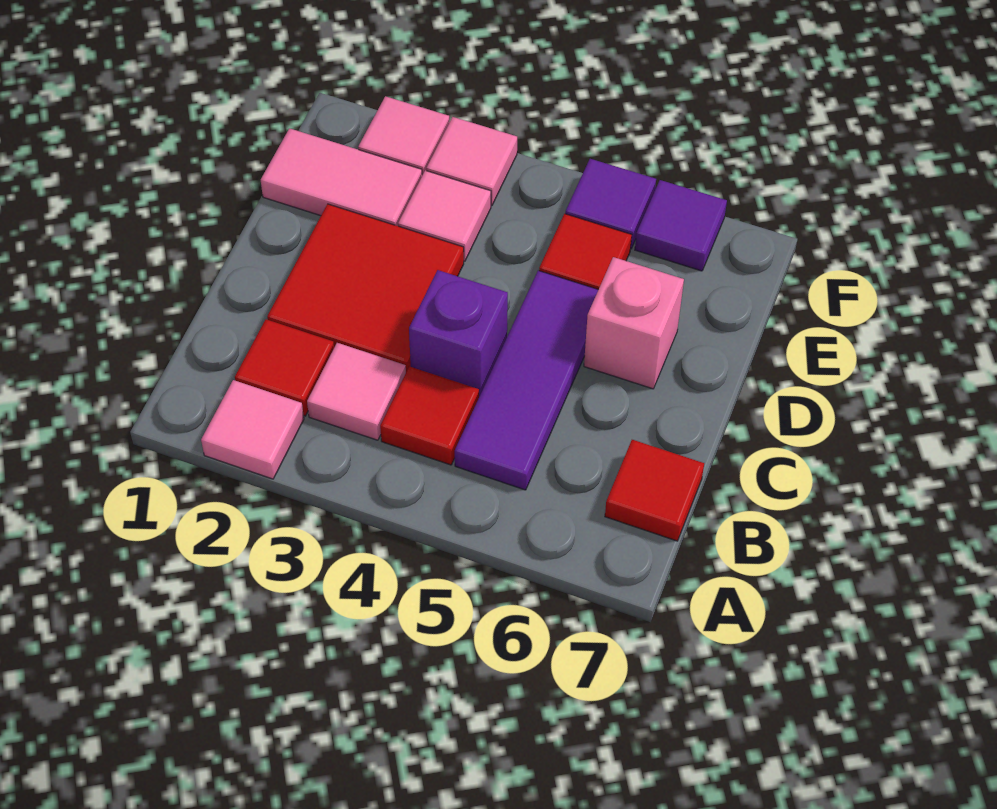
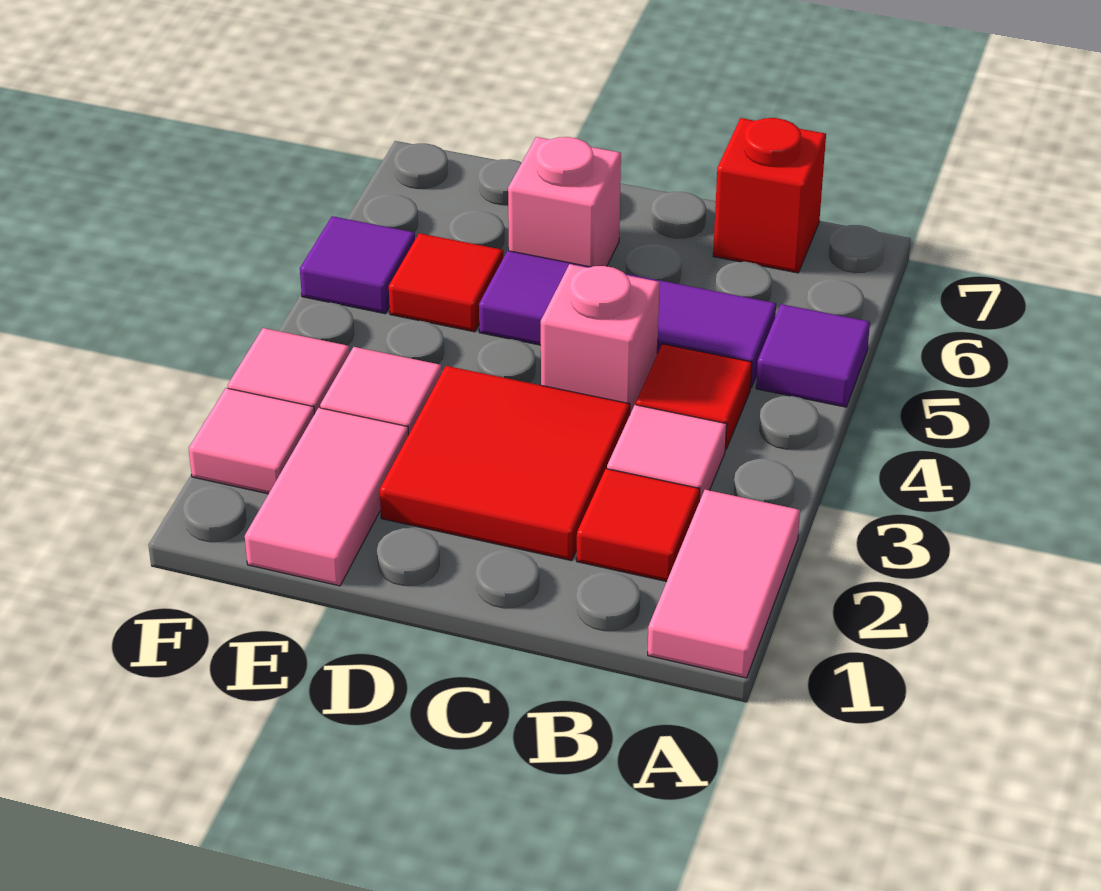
pink 1x1 tile [201,380,304,479] -> pink 1x2 tile [648,490,800,678]
red 1x1 tile [605,440,704,541] -> red 1x1 brick [713,118,826,273]
purple 1x1 brick [409,270,508,397] -> pink 1x1 brick [541,264,660,414]
purple 1x1 tile [635,180,727,271] -> purple 1x1 tile moved to [756,304,870,407]

